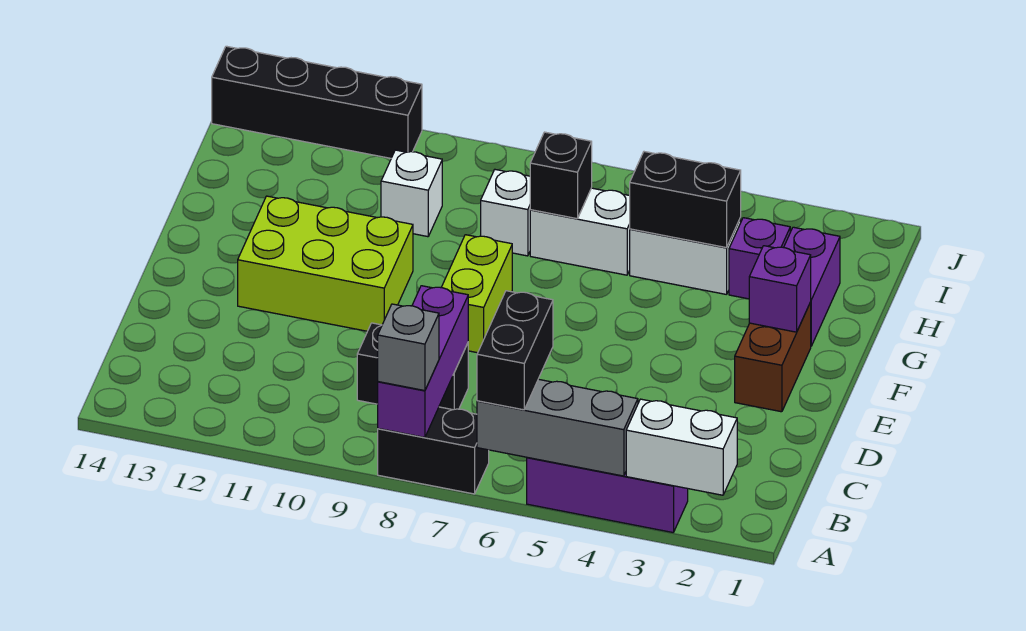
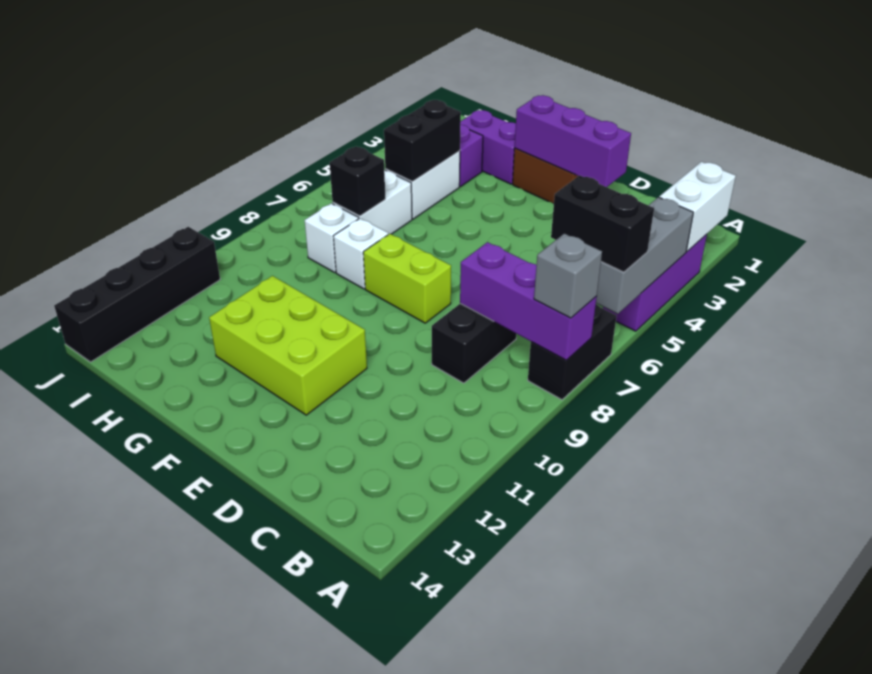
lime 2x3 brick [238,196,413,331] -> lime 2x3 brick turned to [209,276,367,415]
purple 1x1 brick [749,246,811,332] -> purple 1x3 brick [515,95,631,187]
white 1x1 brick [381,150,442,237] -> white 1x1 brick moved to [333,218,388,289]

